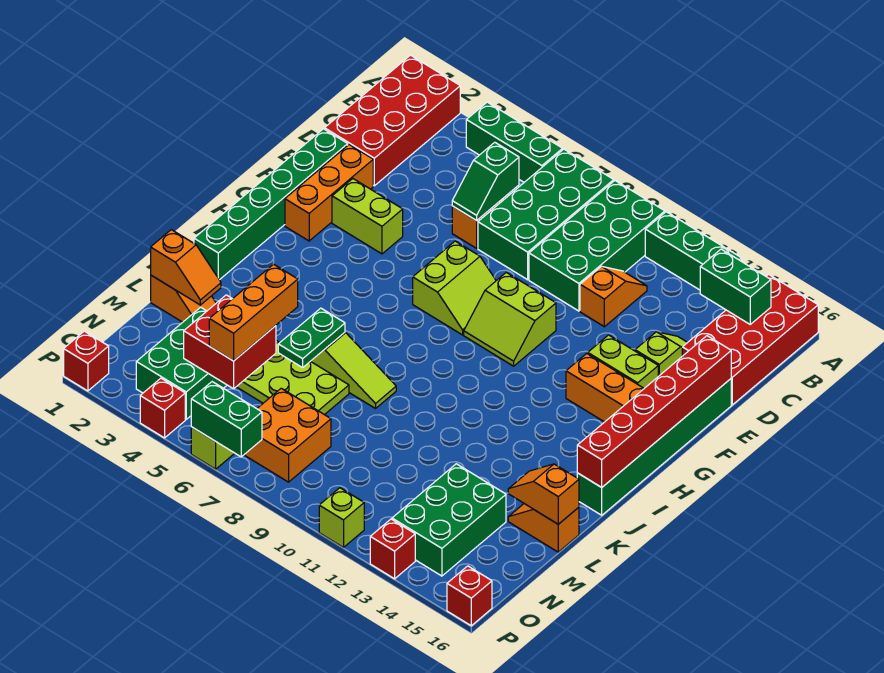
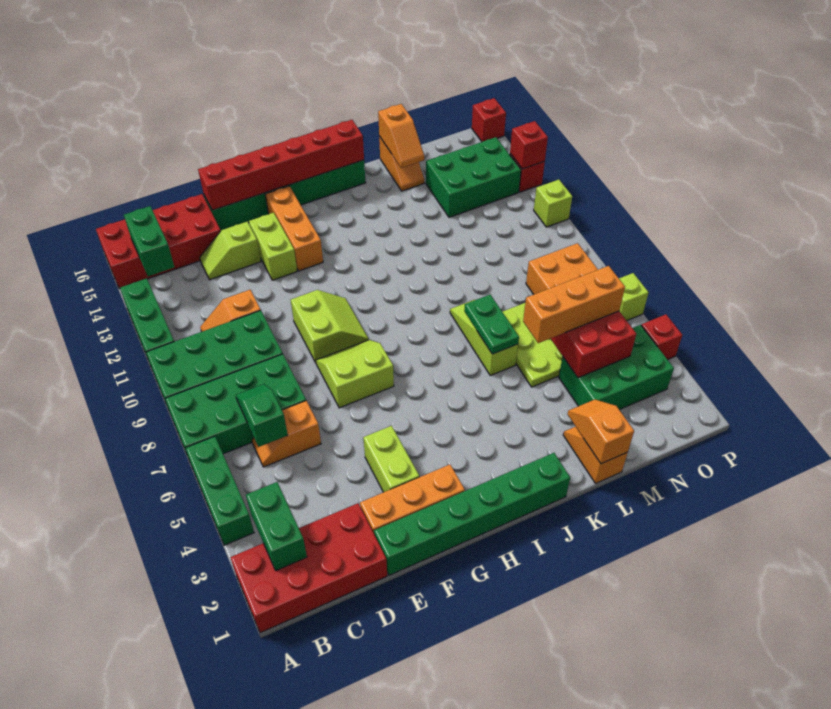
green 1x2 slope [452,142,519,221] -> green 1x2 slope turned to [236,384,288,447]
green 1x2 plate [278,308,345,368] -> green 1x2 plate turned to [464,295,519,354]
red 1x1 brick [64,331,109,391] -> red 1x1 brick moved to [510,121,548,169]
green 1x2 brick [191,382,262,457] -> green 1x2 brick moved to [246,482,307,570]

